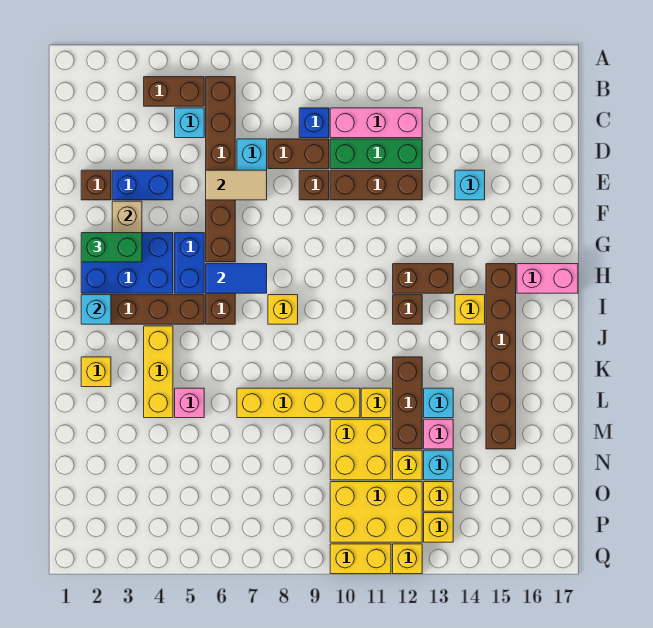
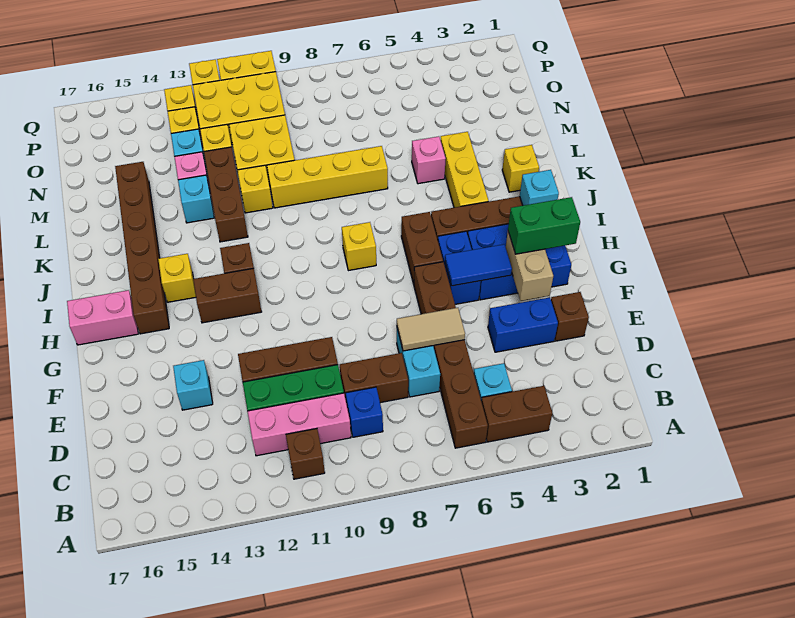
brown 1x1 brick [299,170,329,200] -> brown 1x1 brick moved to [286,429,325,479]
blue 1x2 tile [206,264,267,293] -> blue 1x2 tile moved to [445,244,512,286]

